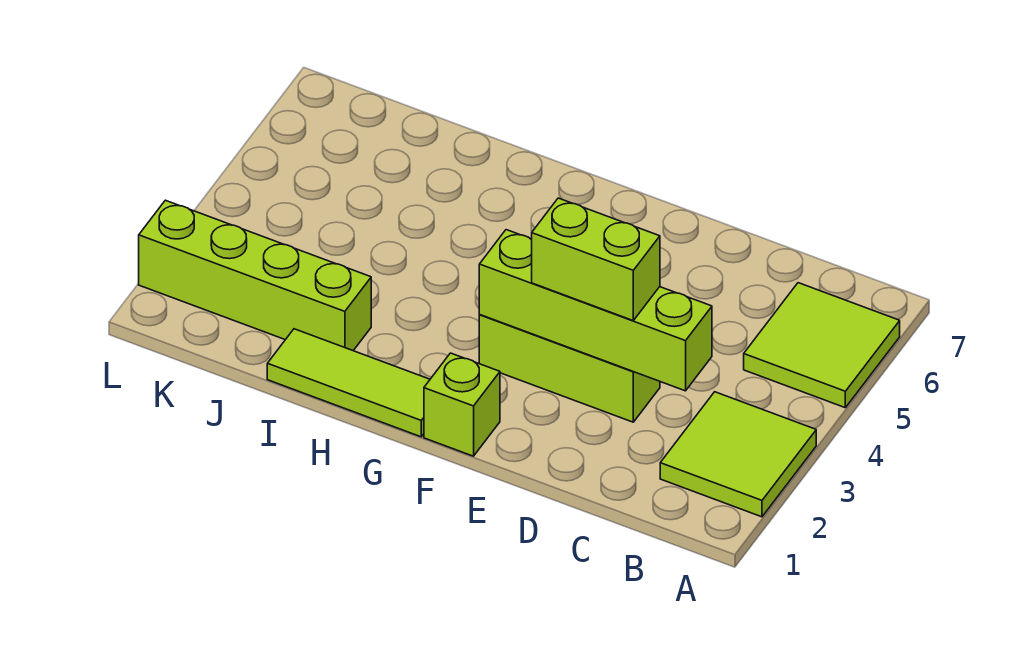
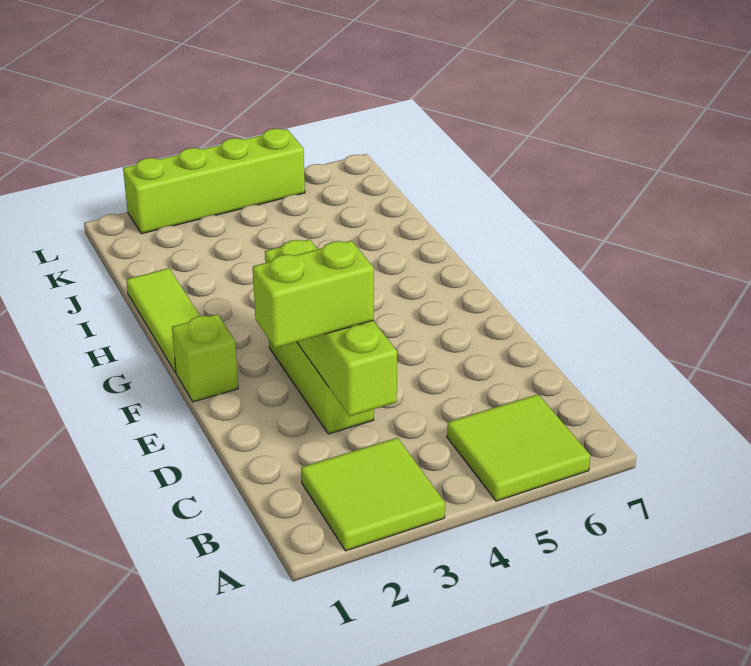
lime 1x2 brick [532,198,660,320] -> lime 1x2 brick turned to [253,240,374,348]
lime 1x4 brick [139,200,371,351] -> lime 1x4 brick turned to [123,128,305,234]

